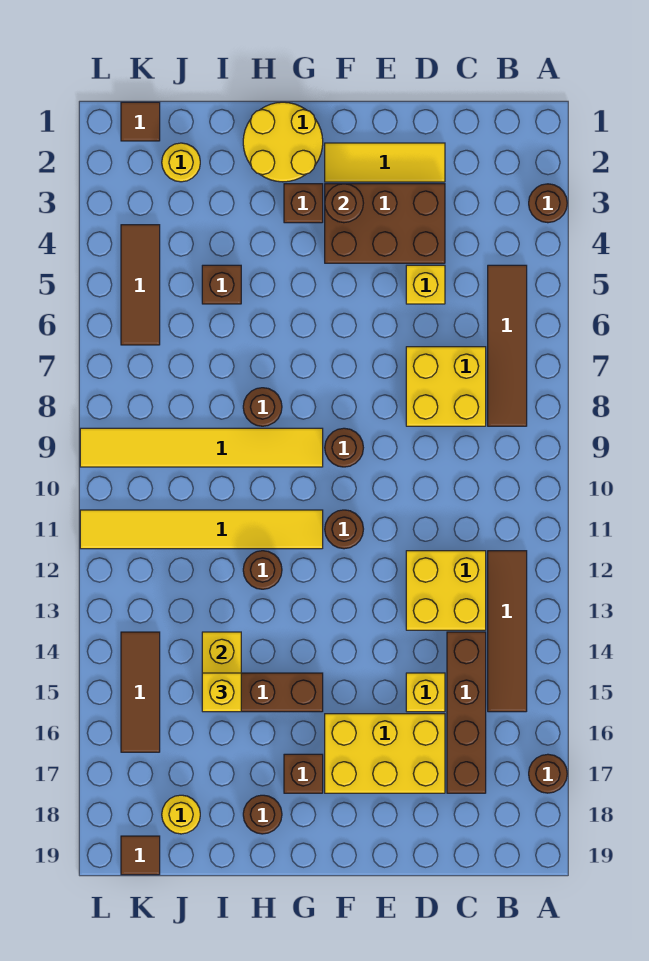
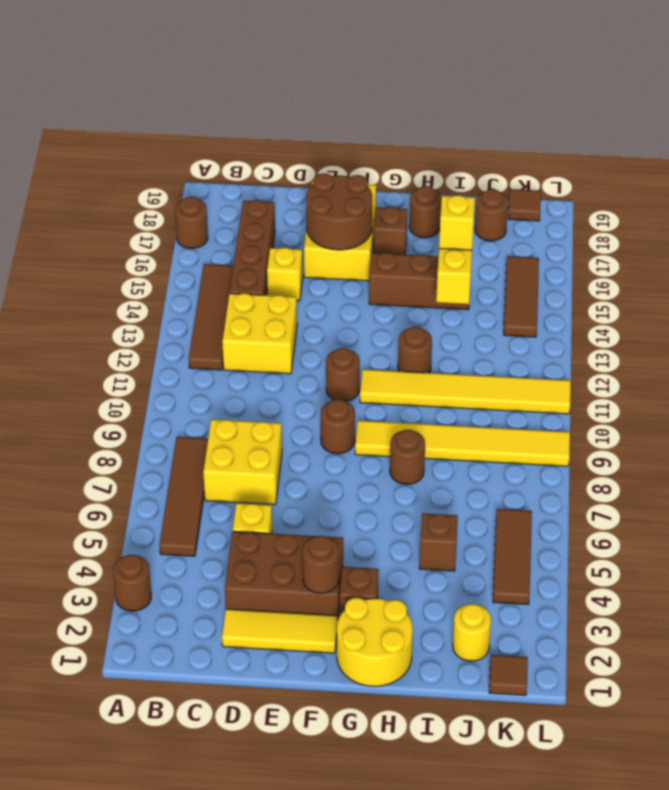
yellow 2x3 brick [325,714,445,793] -> yellow 2x3 brick turned to [304,182,376,281]
none -> brown 2x2 round brick [306,173,372,250]
yellow 1x1 round brick [162,795,200,834] -> brown 1x1 round brick [475,189,508,241]

